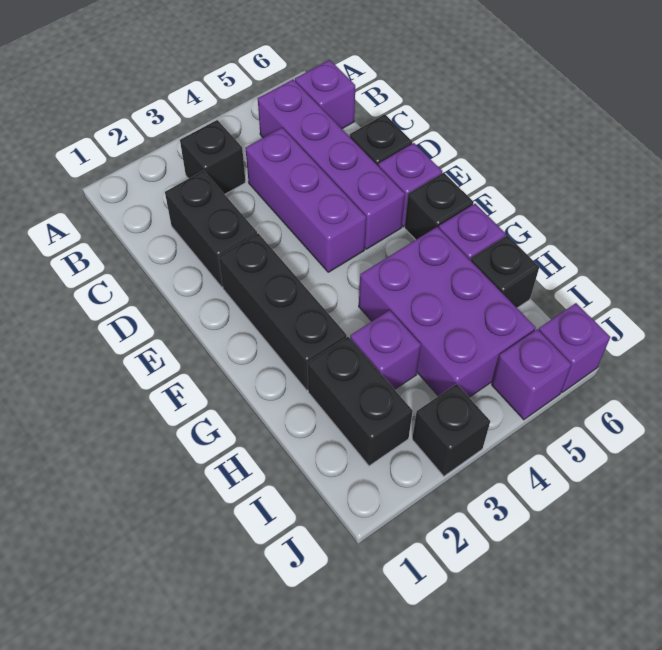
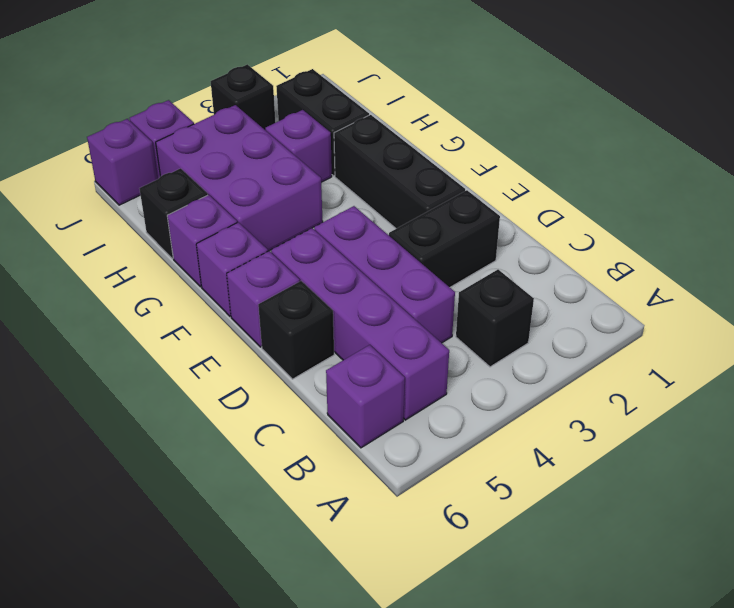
black 1x2 brick [165,171,257,287] -> black 1x2 brick turned to [389,190,500,287]
black 1x1 brick [405,173,474,240] -> purple 1x1 brick [196,222,268,316]

